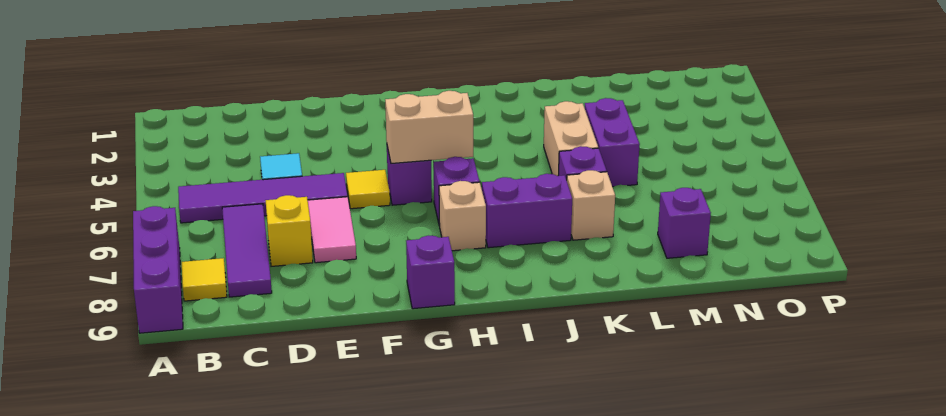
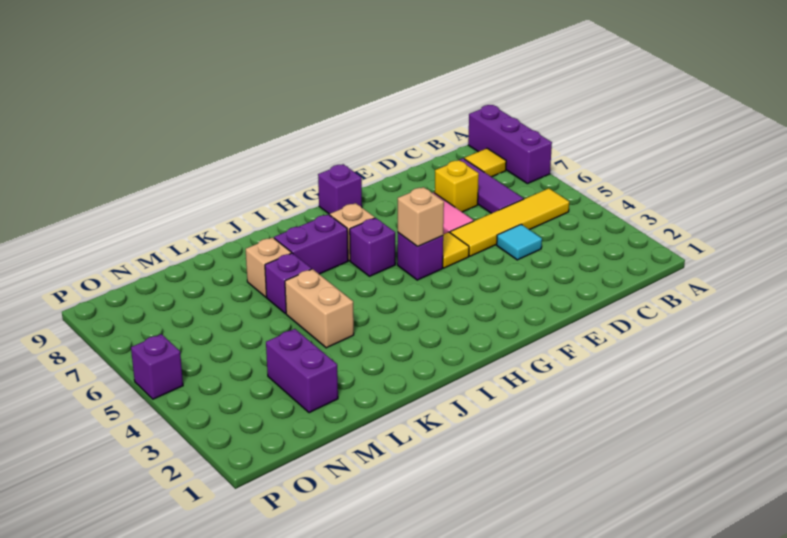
purple 1x4 tile [178,173,348,223] -> yellow 1x4 tile [450,188,569,256]
tan 1x2 brick [385,91,473,163] -> tan 1x1 brick [398,187,444,247]
purple 1x2 brick [584,98,640,187] -> purple 1x2 brick moved to [266,329,338,413]
purple 1x1 brick [658,188,711,258] -> purple 1x1 brick moved to [131,334,183,399]

